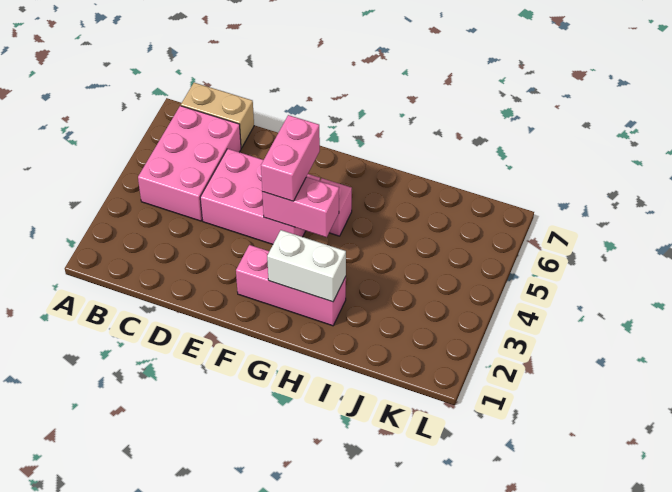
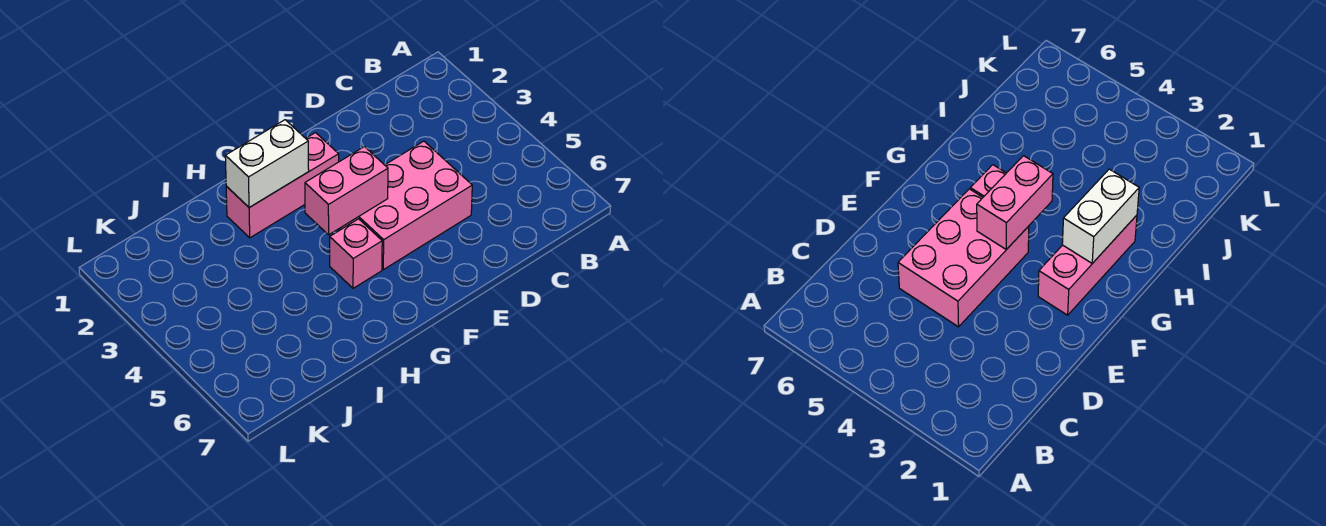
pink 2x3 brick [138,106,241,221] -> none
tan 1x2 brick [181,83,254,148] -> none
pink 1x2 brick [261,115,320,201] -> none

